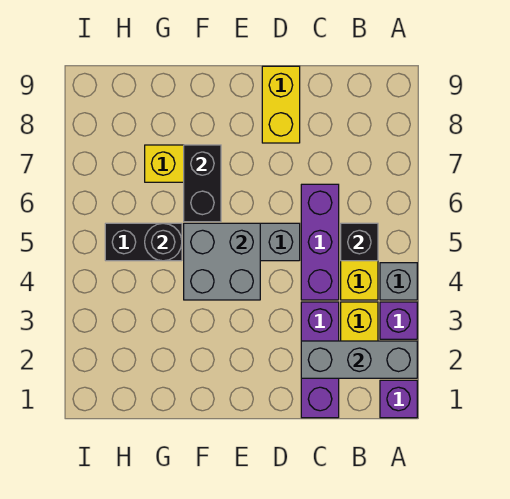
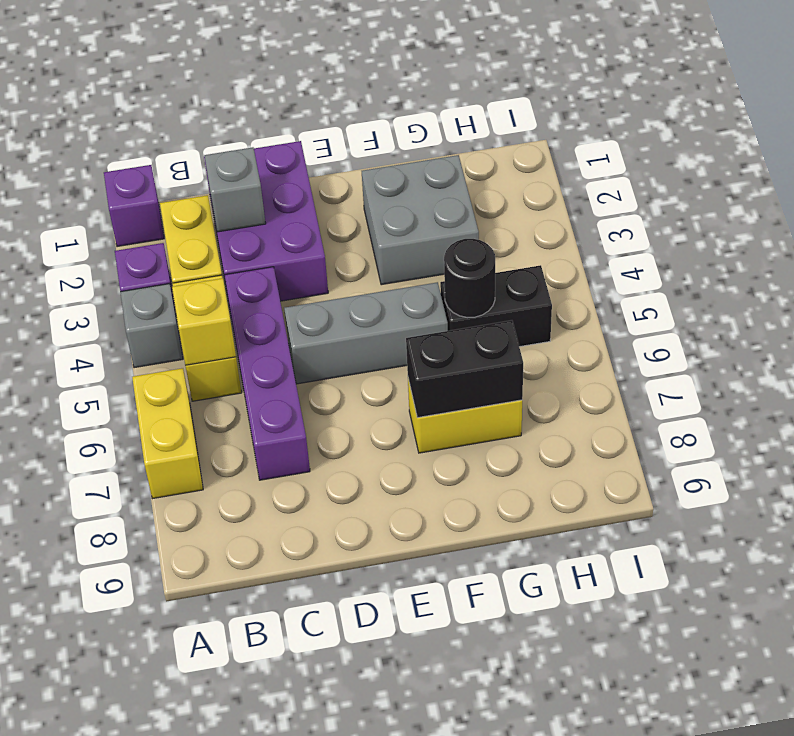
grey 1x3 brick [301,341,417,378] -> grey 1x1 brick [204,147,266,232]
black 1x1 brick [341,223,378,261] -> yellow 1x1 brick [172,278,236,365]
purple 1x3 brick [301,302,339,418] -> purple 2x3 brick [204,141,328,301]
purple 1x3 brick [301,184,339,300] -> purple 1x4 brick [225,267,310,480]
yellow 1x2 brick [262,66,300,143] -> yellow 1x2 brick moved to [132,368,203,499]
grey 2x2 brick [184,223,260,300] -> grey 2x2 brick moved to [362,155,479,285]
black 1x2 brick [184,145,221,222] -> black 1x2 brick turned to [406,320,523,418]

